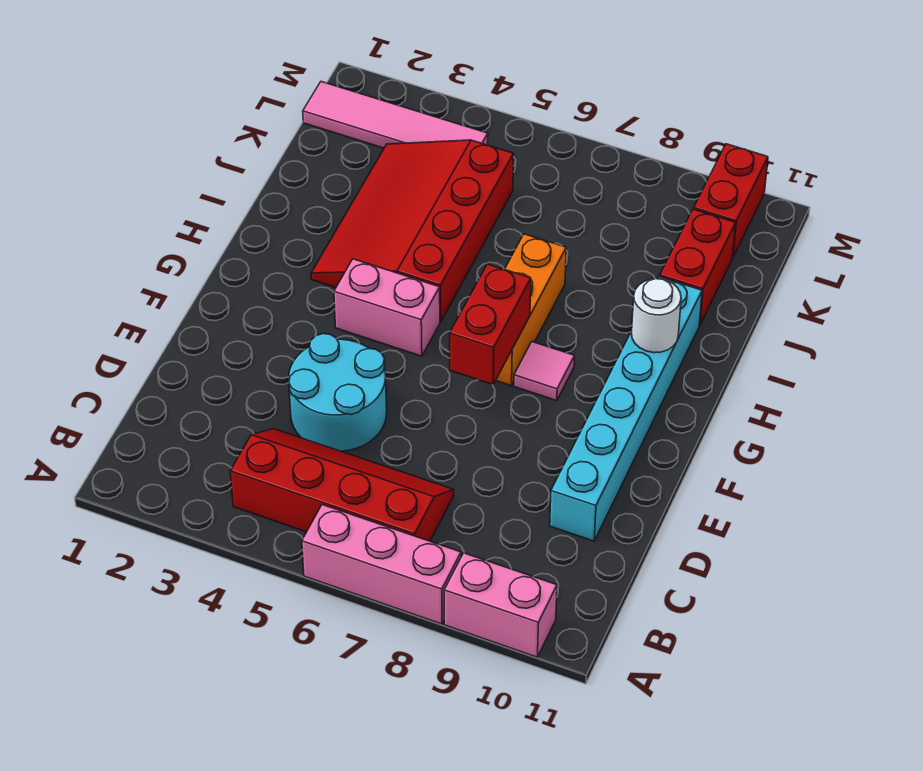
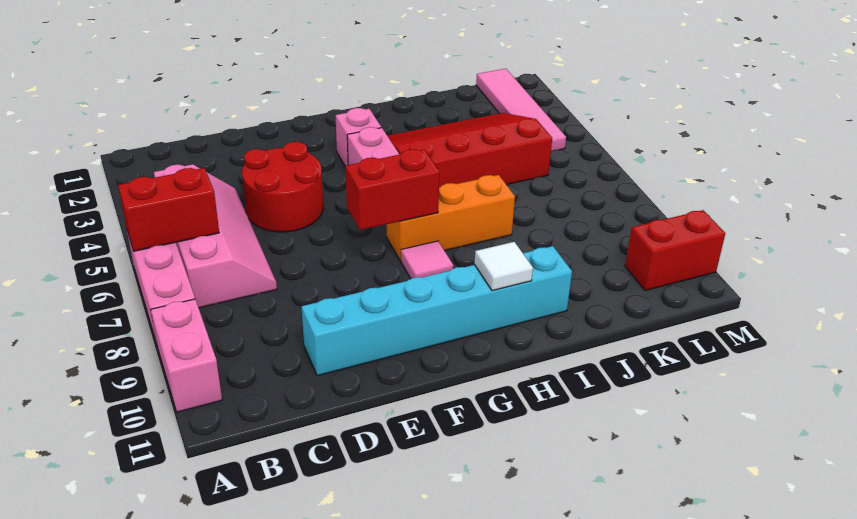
red 2x4 slope [230,429,454,541] -> pink 2x4 slope [154,164,277,308]
cyan 2x2 round brick [289,334,387,451] -> red 2x2 round brick [242,142,323,232]
none -> pink 1x1 brick [336,108,381,166]
white 1x1 round brick [632,279,681,353] -> white 1x1 tile [475,242,533,291]
red 1x2 brick [660,209,736,325] -> red 1x2 brick moved to [118,168,219,251]

